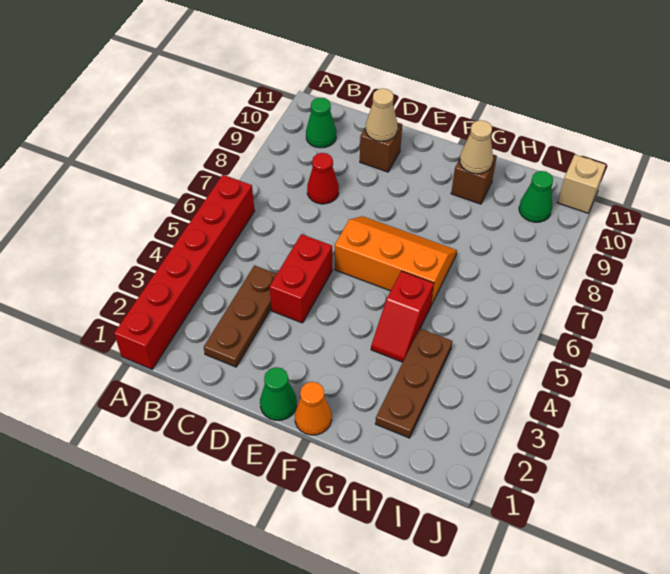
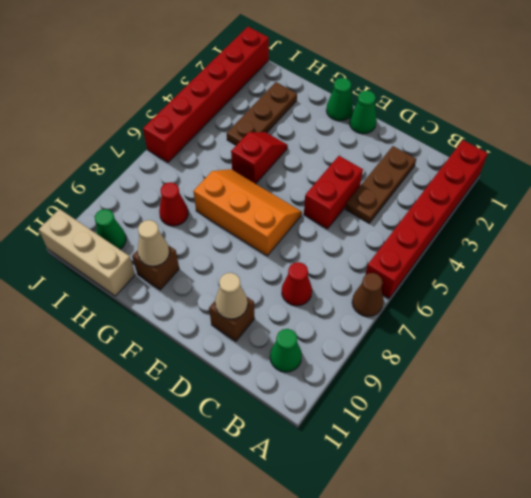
none -> brown 1x1 cone [352,273,383,317]
orange 2x3 slope [335,216,457,305] -> orange 2x3 slope turned to [193,169,302,256]
orange 1x1 cone [295,382,332,435] -> green 1x1 cone [326,78,353,121]
none -> red 1x1 cone [159,182,188,226]
none -> red 1x6 brick [143,27,269,162]
tan 1x1 brick [558,155,606,213] -> tan 1x3 brick [39,209,135,296]

